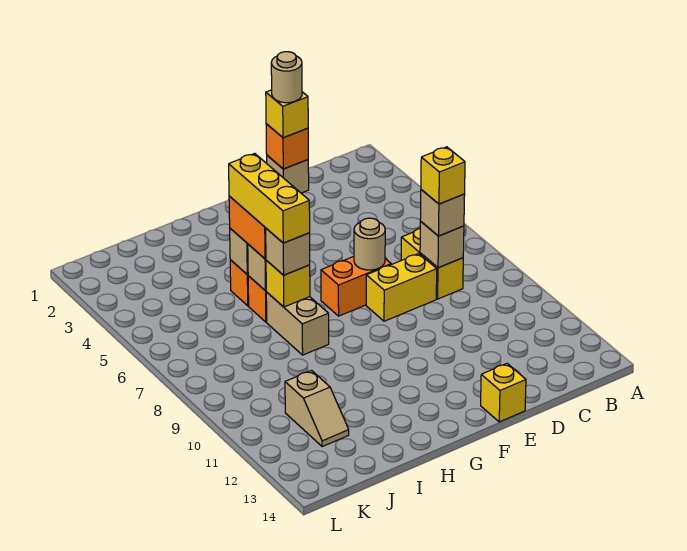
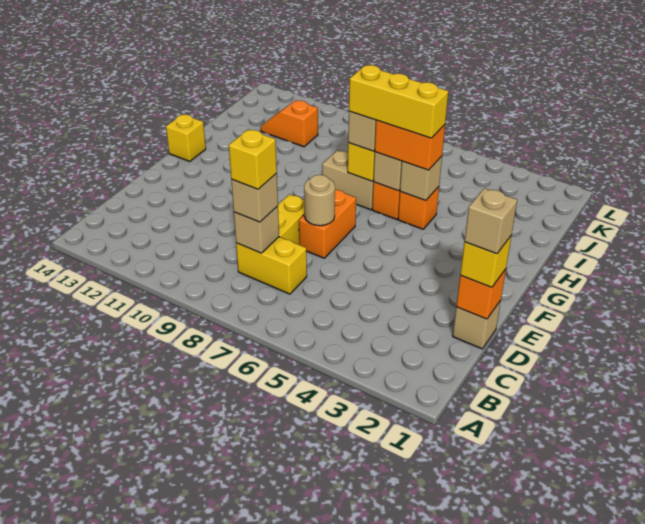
tan 1x1 round brick [271,52,302,103] -> tan 1x1 brick [464,188,517,254]
yellow 1x1 brick [481,364,526,422] -> yellow 1x1 brick moved to [166,114,206,162]
tan 1x2 slope [285,371,349,447] -> orange 1x2 slope [261,100,318,147]

